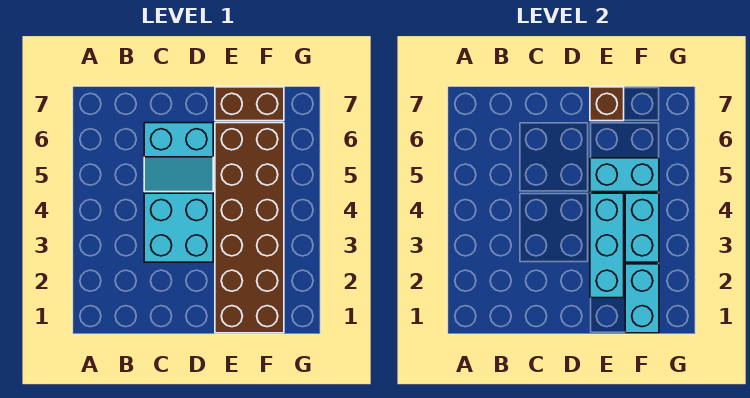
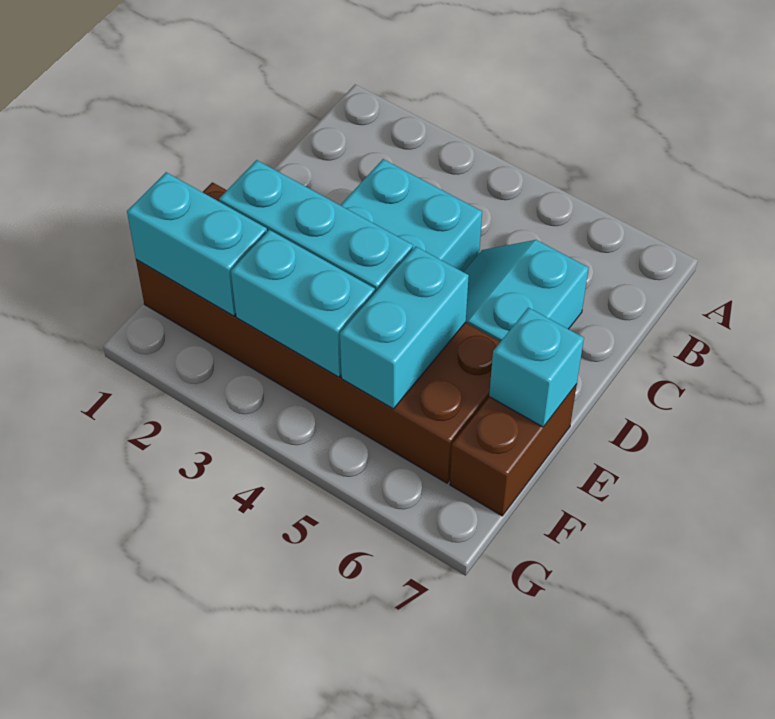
brown 1x1 brick [590,87,624,121] -> cyan 1x1 brick [489,308,584,427]

